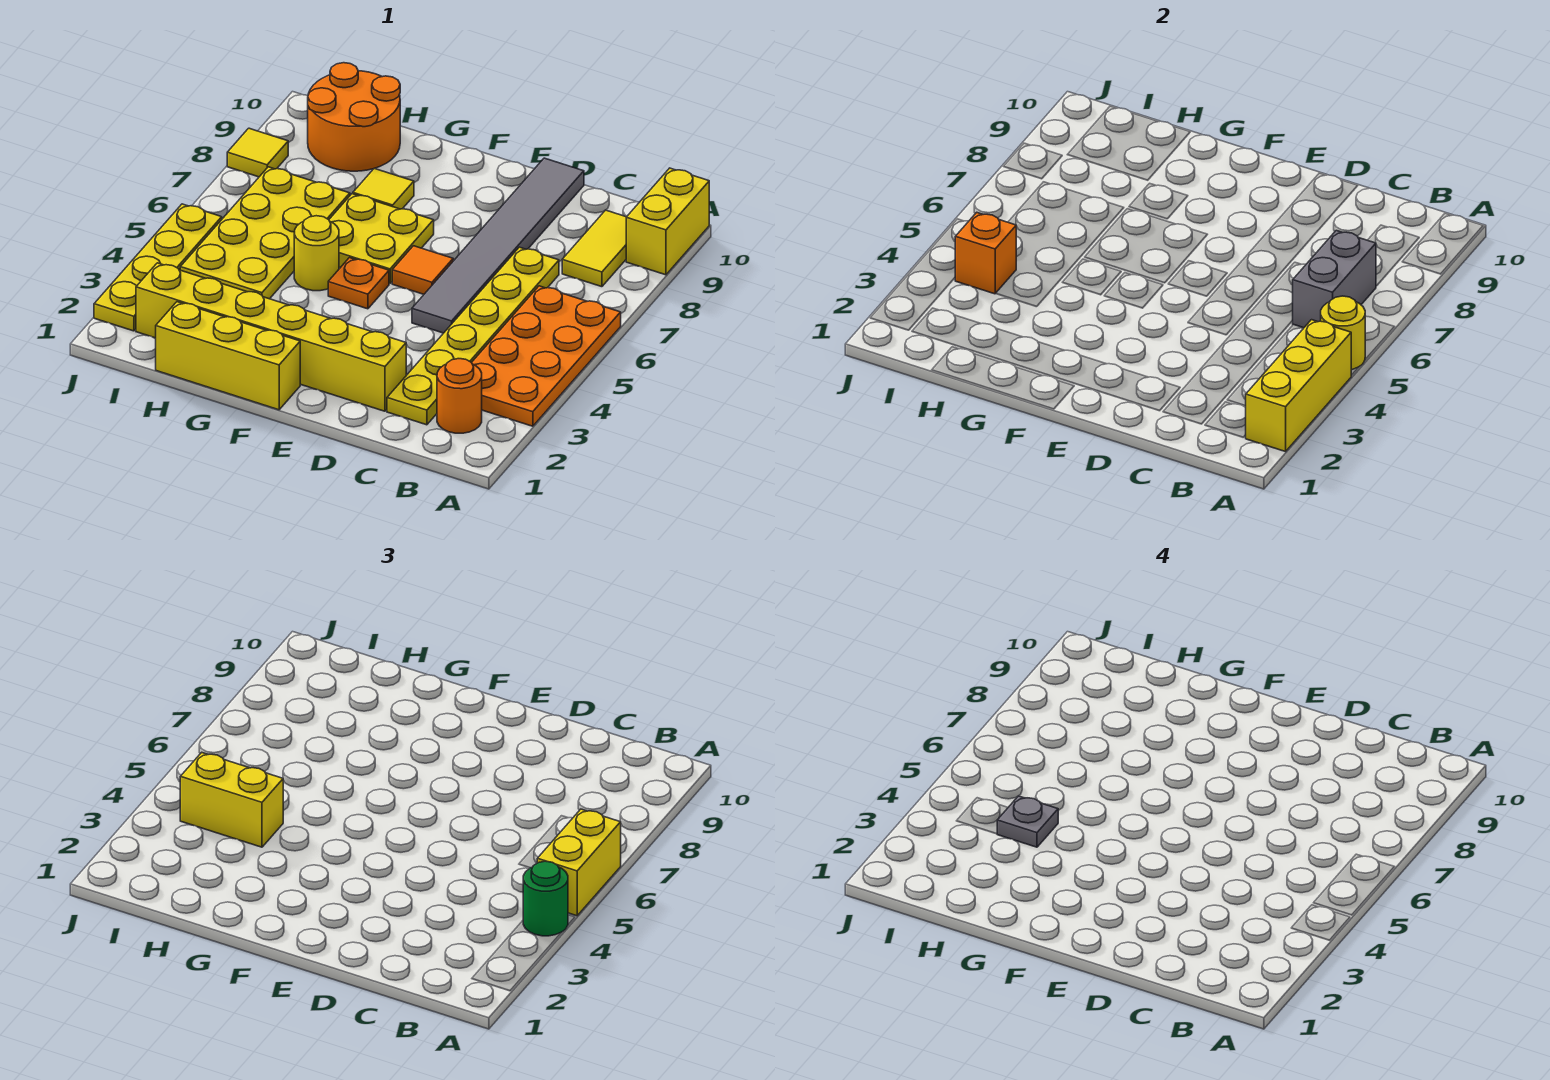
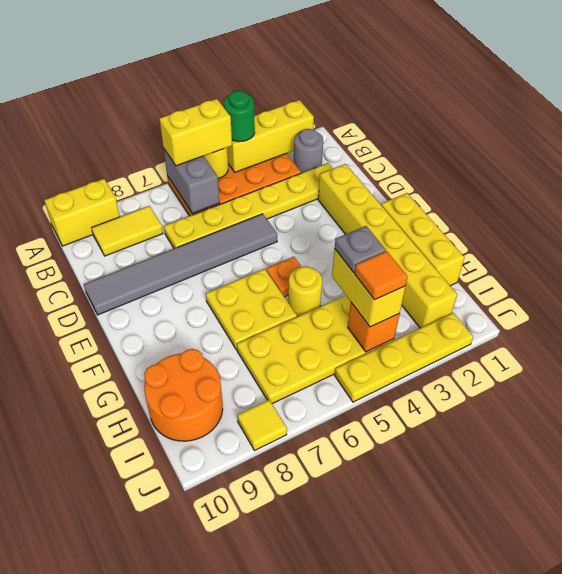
orange 1x1 round brick [437,359,482,433] -> grey 1x1 round brick [294,129,323,173]
grey 1x2 brick [1293,231,1376,328] -> grey 1x2 brick turned to [163,148,220,213]
orange 1x1 tile [392,246,453,294] -> orange 1x1 tile moved to [355,251,408,300]
yellow 1x1 tile [353,168,414,209] -> none

